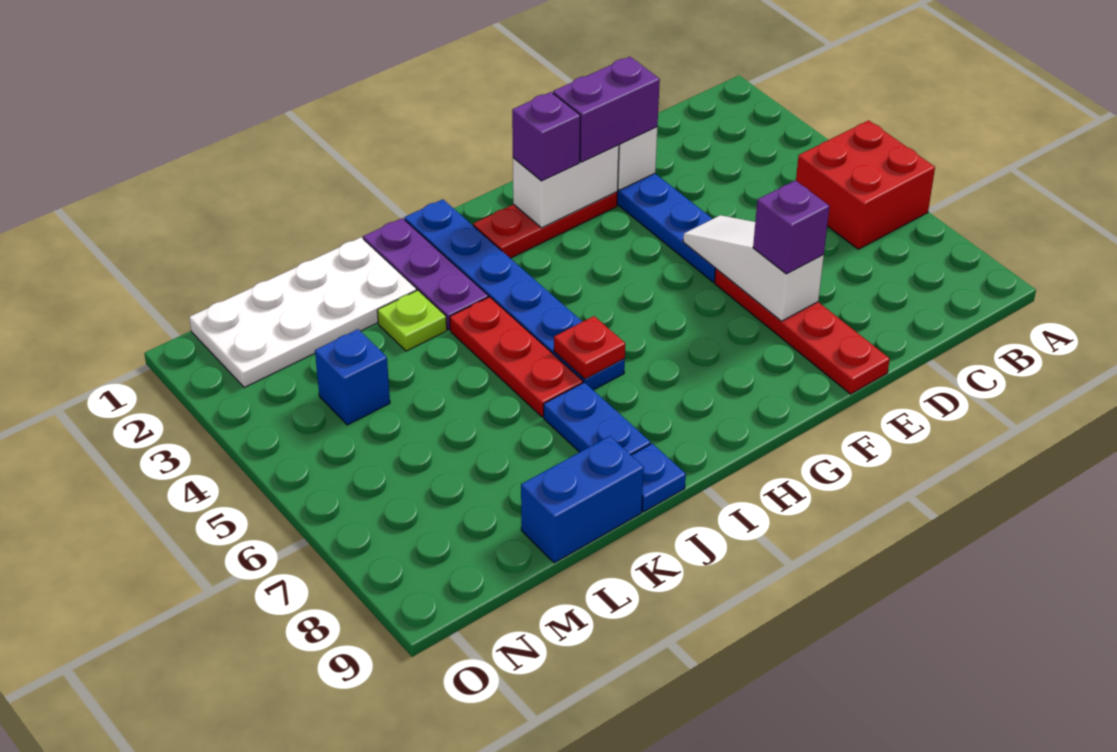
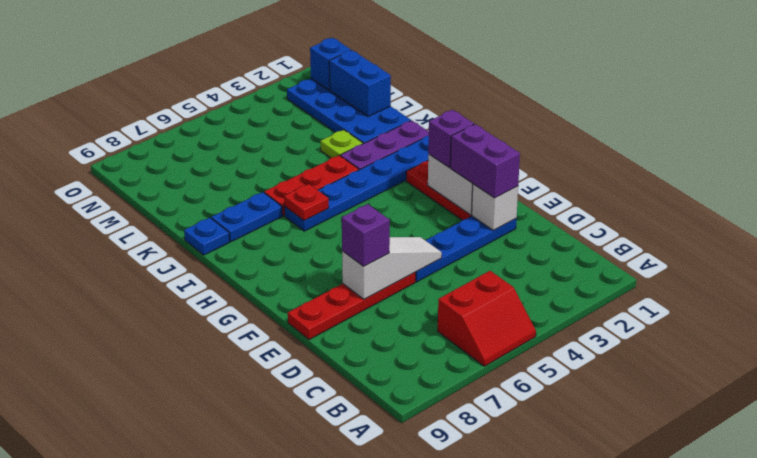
red 2x2 brick [796,120,935,249] -> red 2x2 slope [438,271,536,366]
white 2x4 plate [189,237,417,387] -> blue 2x4 plate [287,79,411,144]
blue 1x2 brick [521,436,644,563] -> blue 1x2 brick moved to [329,50,391,117]
blue 1x1 brick [315,329,390,425] -> blue 1x1 brick moved to [310,38,351,90]

